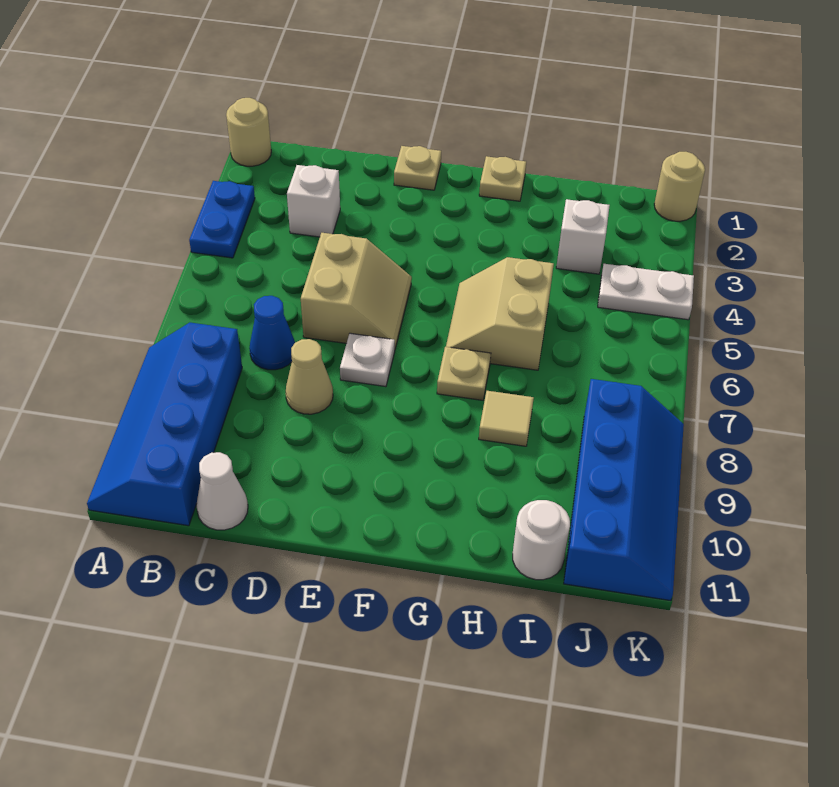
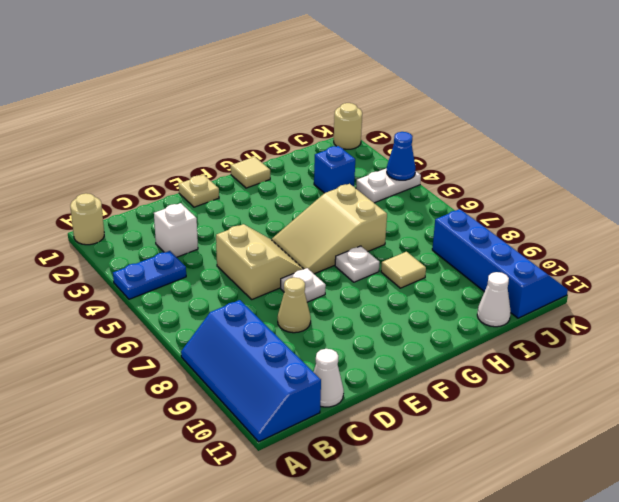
blue 1x2 plate [189,181,255,258] -> blue 1x2 plate turned to [113,251,186,299]
blue 1x1 cone [249,296,295,370] -> blue 1x1 cone moved to [387,132,416,180]
tan 1x1 plate [479,156,526,201] -> tan 1x1 tile [231,157,270,188]
tan 2x2 slope [446,257,554,370] -> tan 2x3 slope [272,184,387,274]
tan 1x1 plate [437,347,491,400] -> white 1x1 plate [335,246,380,282]
white 1x1 brick [556,199,610,274] -> blue 1x1 brick [314,146,355,193]
white 1x1 round brick [513,500,570,580] -> white 1x1 cone [477,272,511,327]

